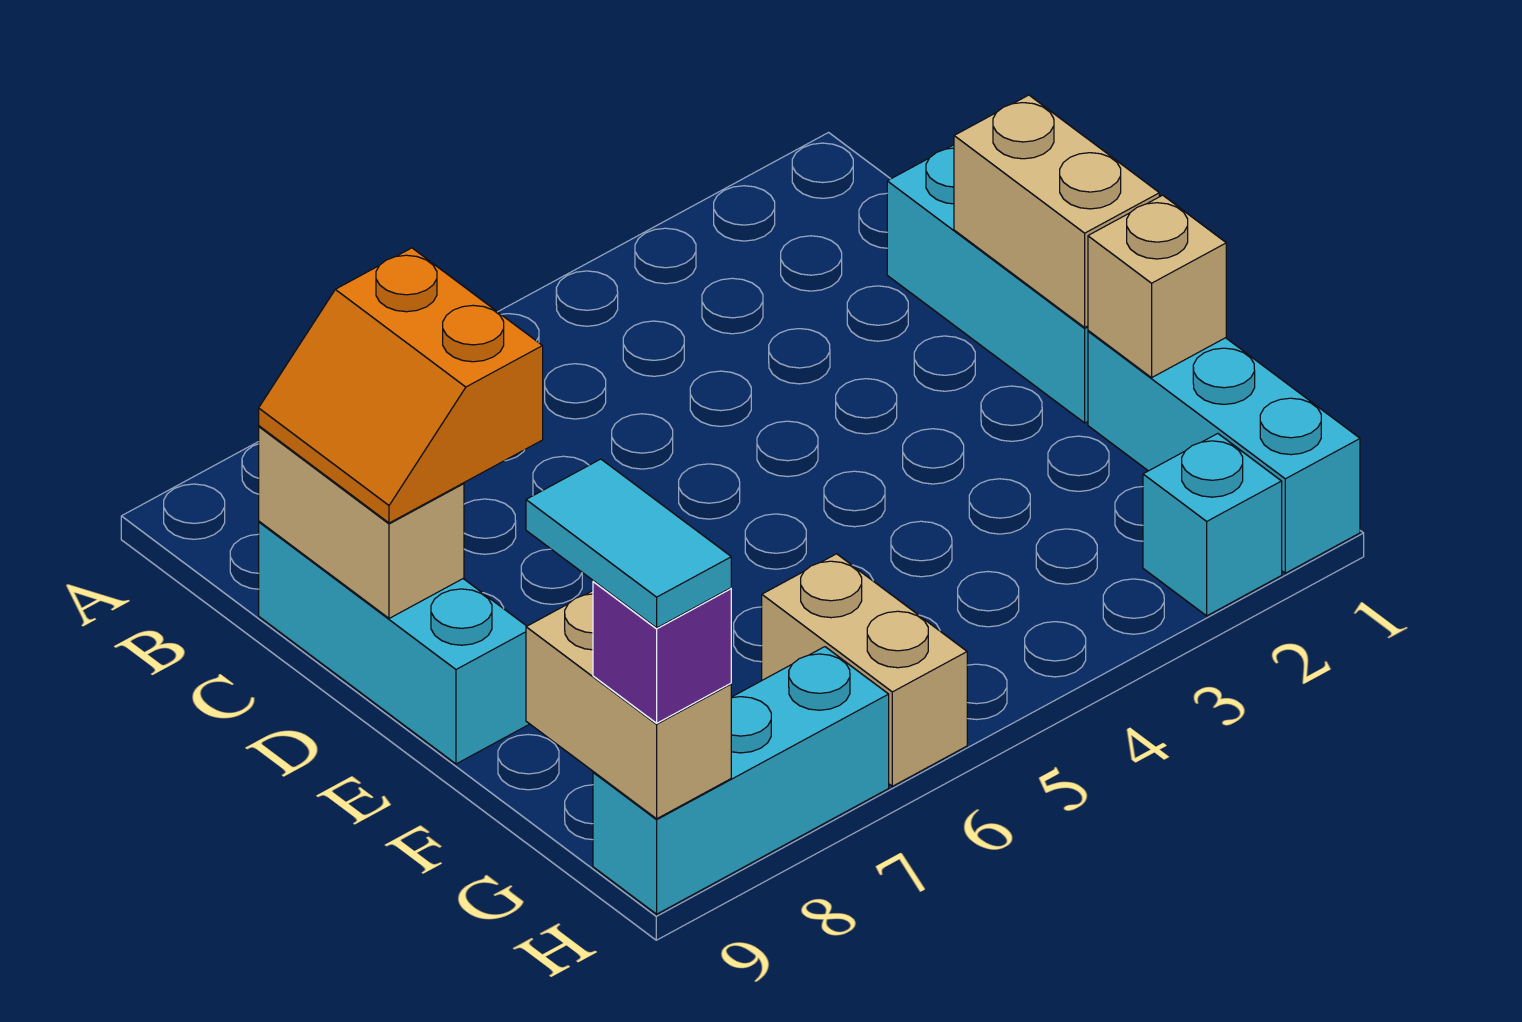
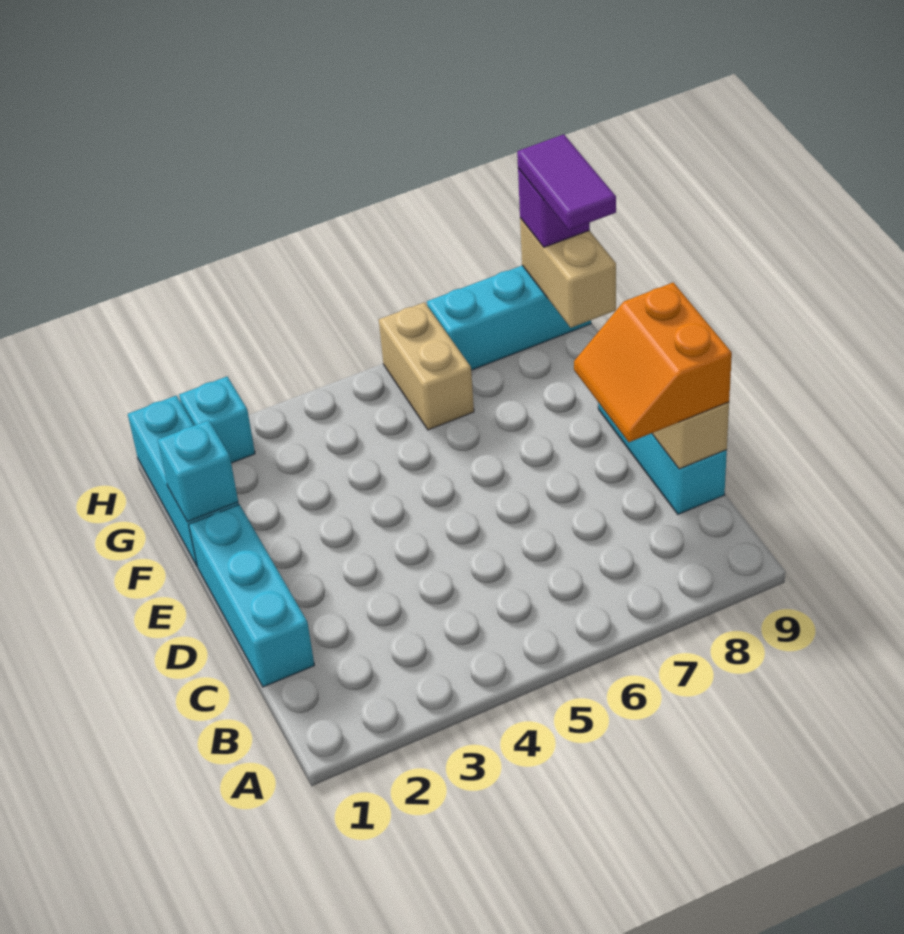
orange 2x2 slope [259,248,543,523] -> orange 2x2 slope turned to [574,282,732,442]
tan 1x2 brick [954,95,1159,327] -> none
tan 1x1 brick [1088,195,1226,378] -> cyan 1x1 brick [158,420,238,522]
cyan 1x2 tile [526,459,731,628] -> purple 1x2 tile [517,134,616,230]

